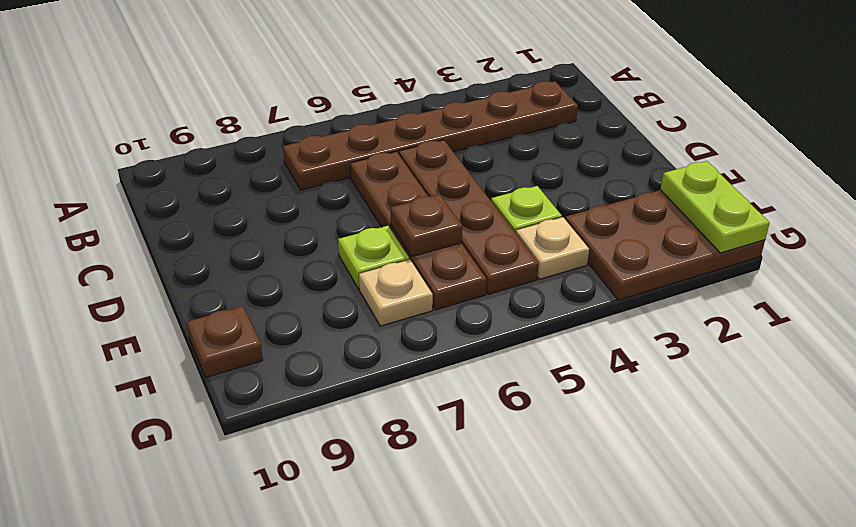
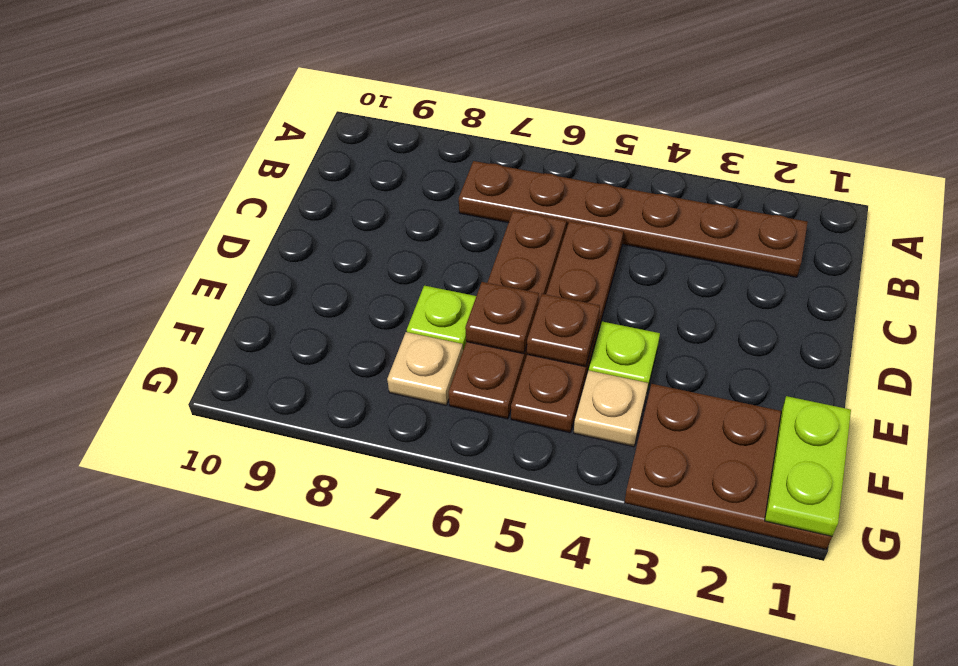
brown 1x1 plate [187,306,263,377] -> brown 1x1 plate moved to [527,294,600,367]

